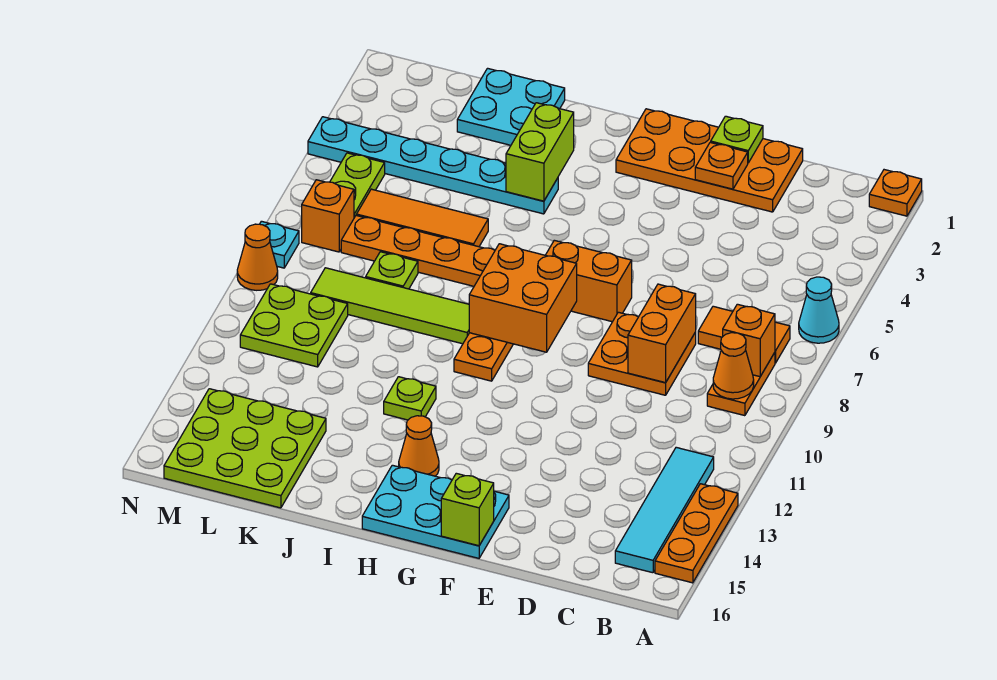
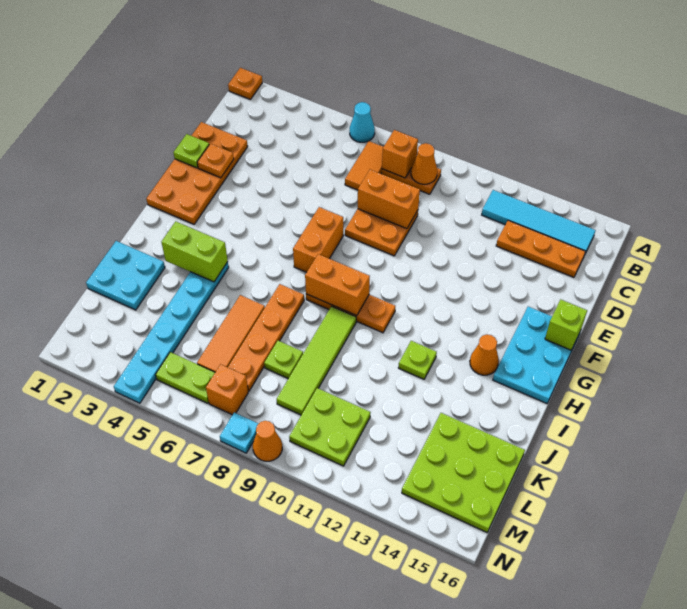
orange 1x3 plate [655,484,738,583] -> orange 1x3 plate moved to [496,220,586,277]
orange 2x2 brick [469,244,577,352] -> orange 1x2 brick [305,254,370,316]

